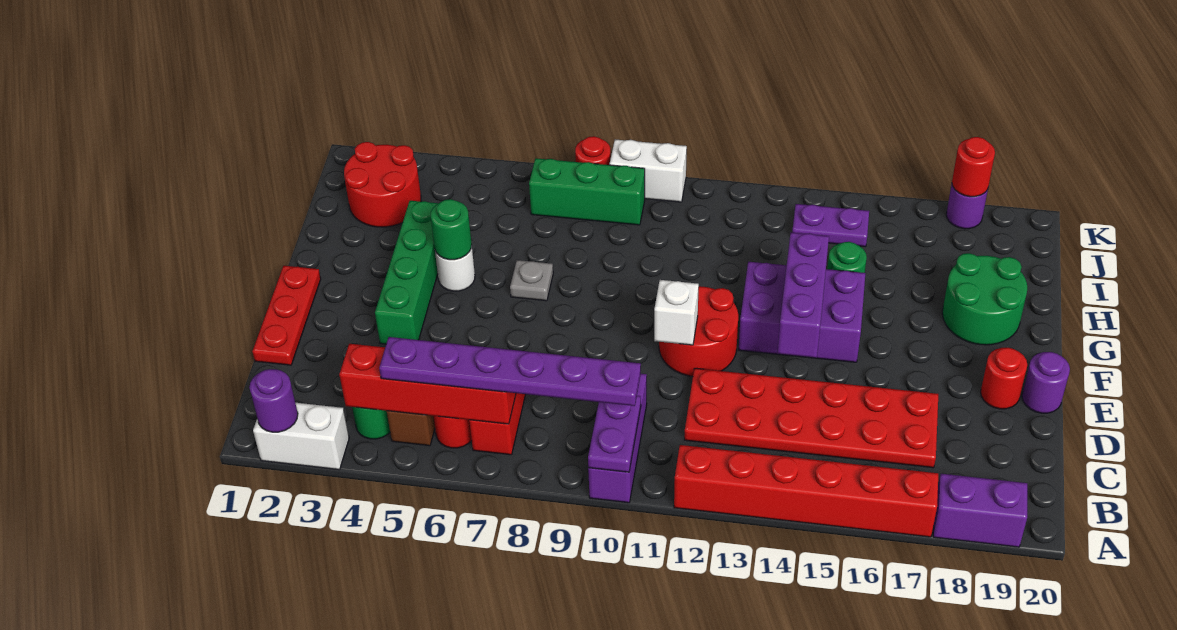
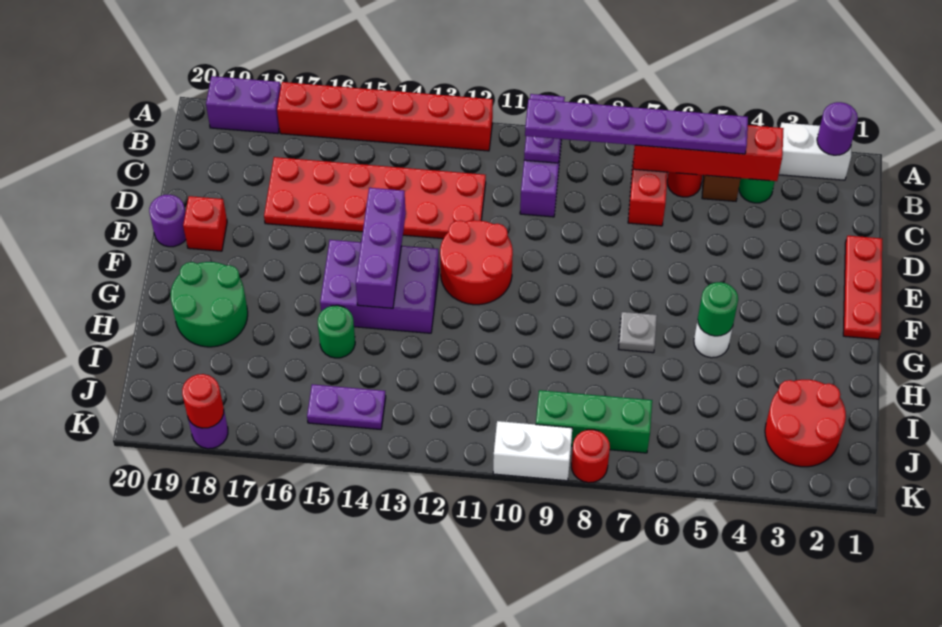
green 1x4 brick [375,201,438,344] -> none
white 1x1 brick [654,280,699,345] -> none
red 1x1 round brick [981,348,1027,409] -> red 1x1 brick [183,196,227,251]

